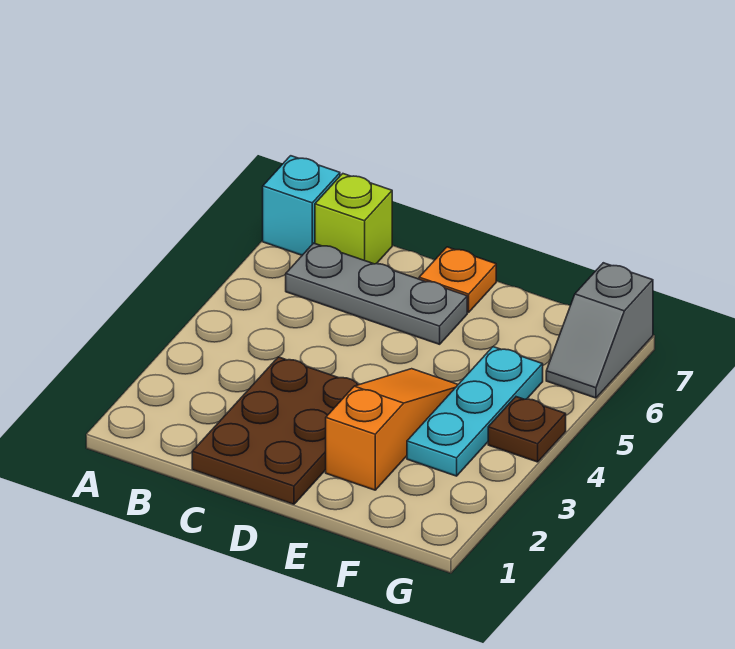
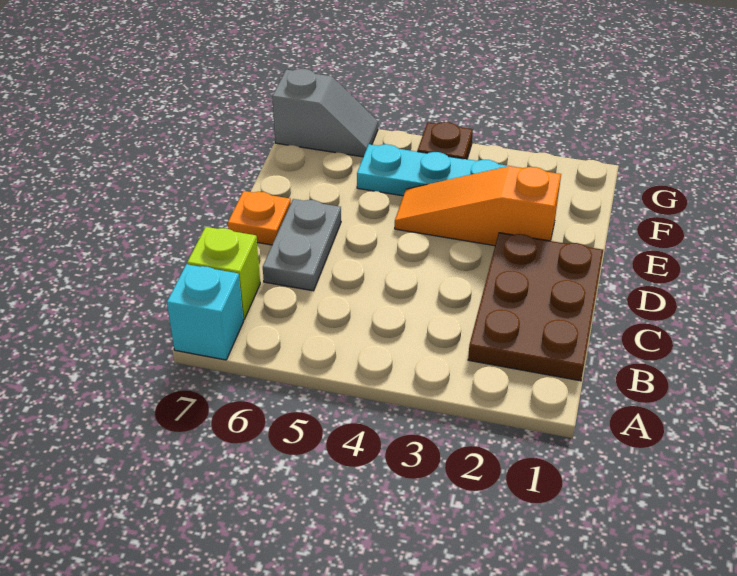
grey 1x3 plate [286,243,467,344] -> grey 1x2 plate [263,199,341,291]
brown 2x3 plate [192,357,359,504] -> brown 2x3 plate turned to [468,233,603,381]

